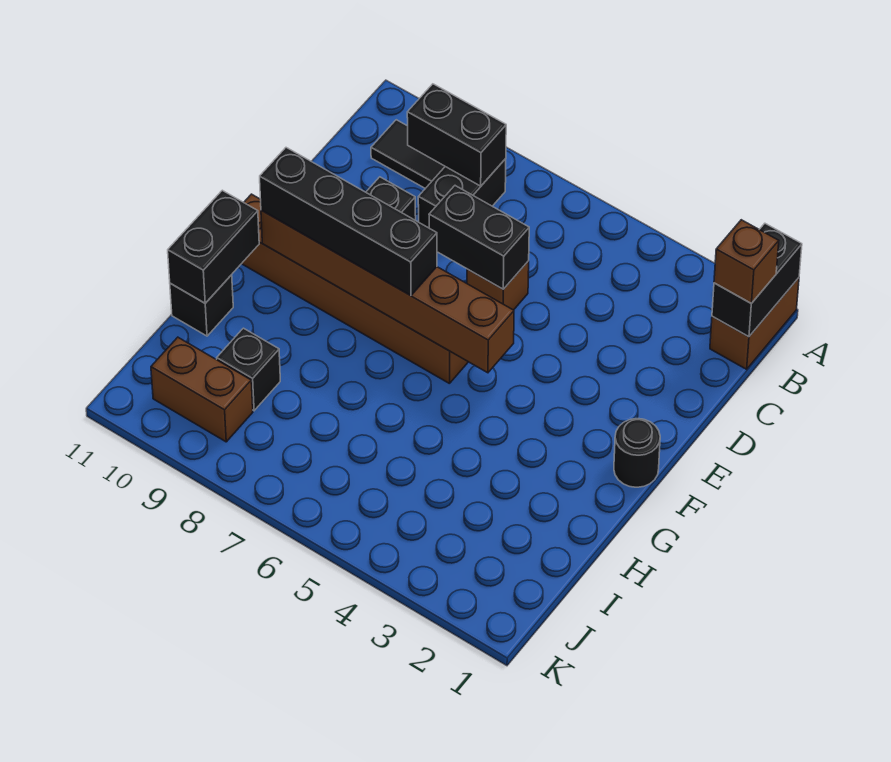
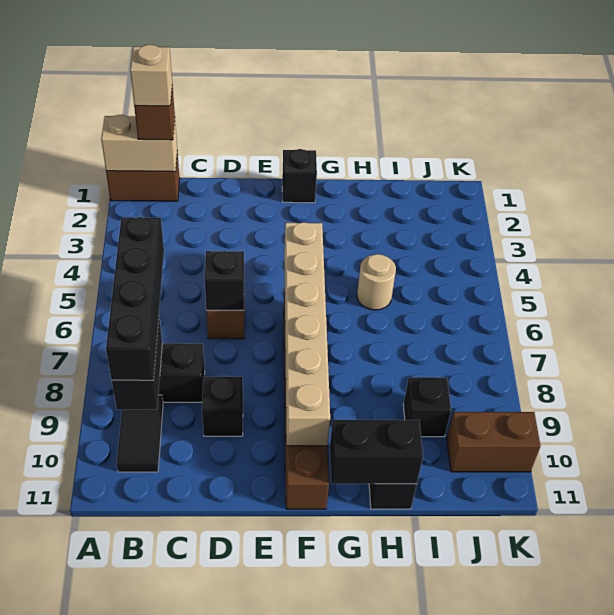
black 1x2 brick [712,224,802,337] -> tan 1x2 brick [101,115,177,172]
none -> tan 1x1 brick [130,45,172,106]
black 1x2 brick [429,186,529,289] -> black 1x1 brick [205,251,244,310]
black 1x1 round brick [614,419,660,487] -> black 1x1 brick [282,149,317,203]
brown 1x6 brick [261,210,514,373] -> tan 1x6 brick [284,222,330,446]
black 1x4 brick [260,148,437,296] -> black 1x4 brick moved to [106,217,164,380]
none -> tan 1x1 round brick [357,254,396,310]
brown 1x2 brick [151,337,253,442] -> brown 1x2 brick turned to [447,412,540,472]

